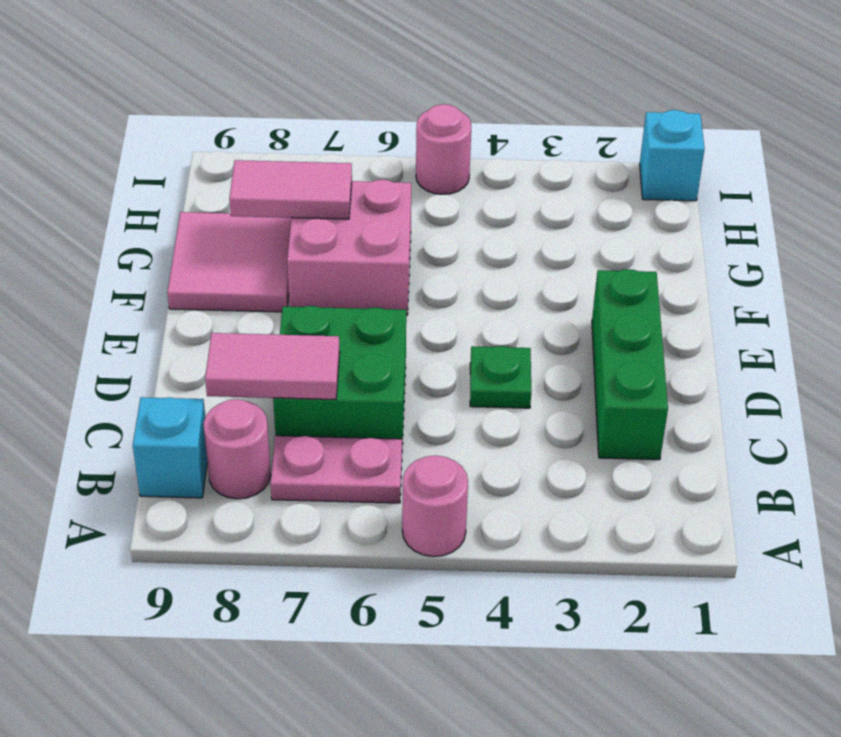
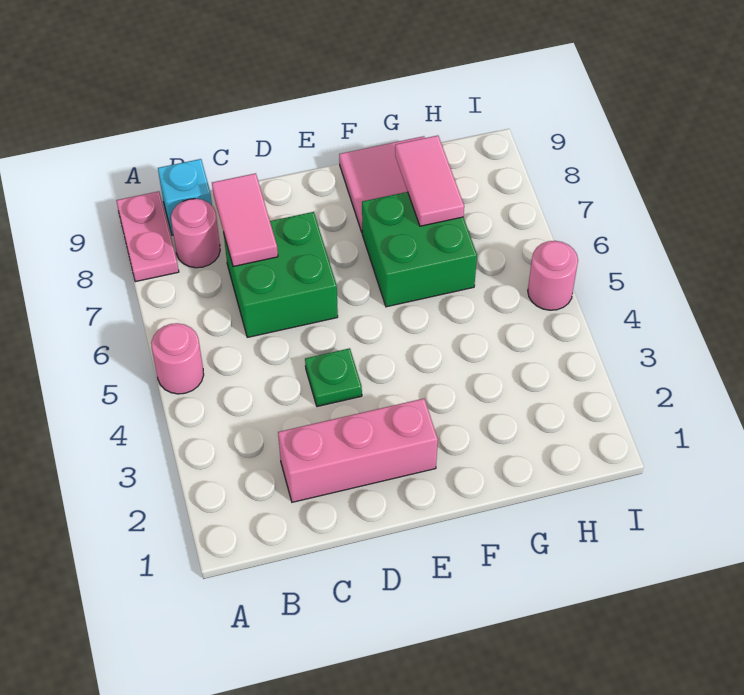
pink 1x2 plate [271,436,402,503] -> pink 1x2 plate moved to [116,191,179,282]
green 1x3 brick [592,269,668,460] -> pink 1x3 brick [278,399,438,502]
pink 2x2 brick [287,180,411,315] -> green 2x2 brick [362,192,477,307]
cyan 1x1 brick [640,110,705,201] -> none

